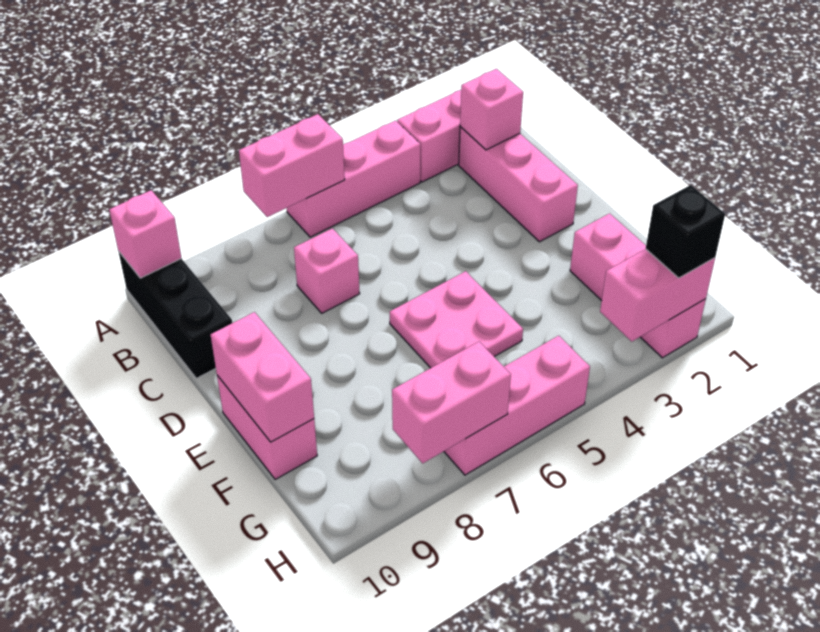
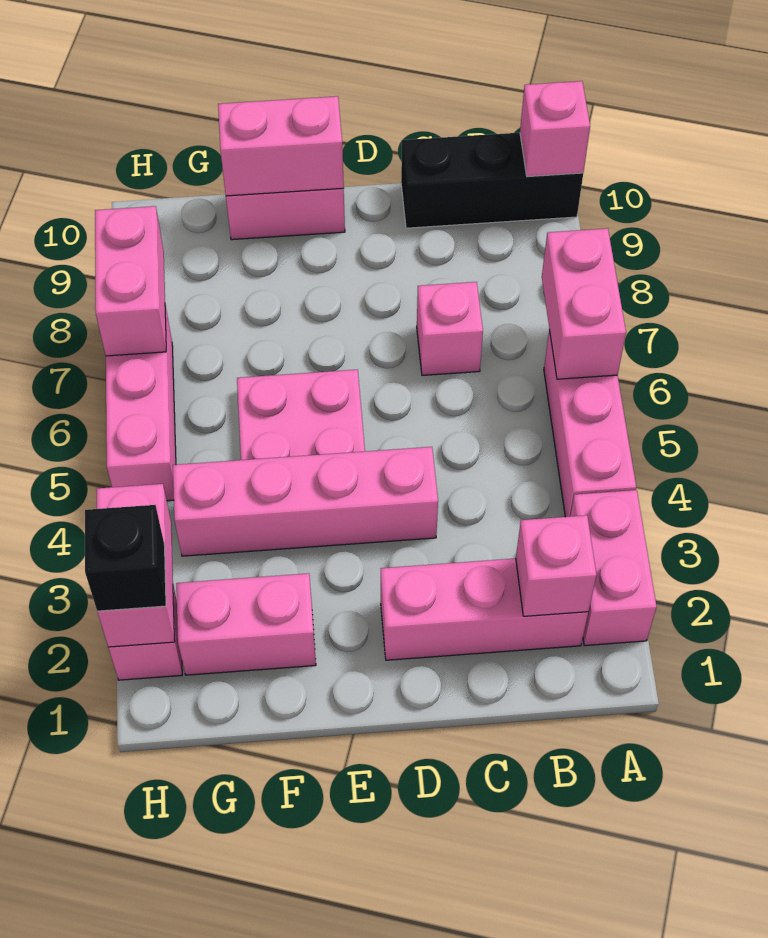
none -> pink 1x4 brick [173,447,438,556]

